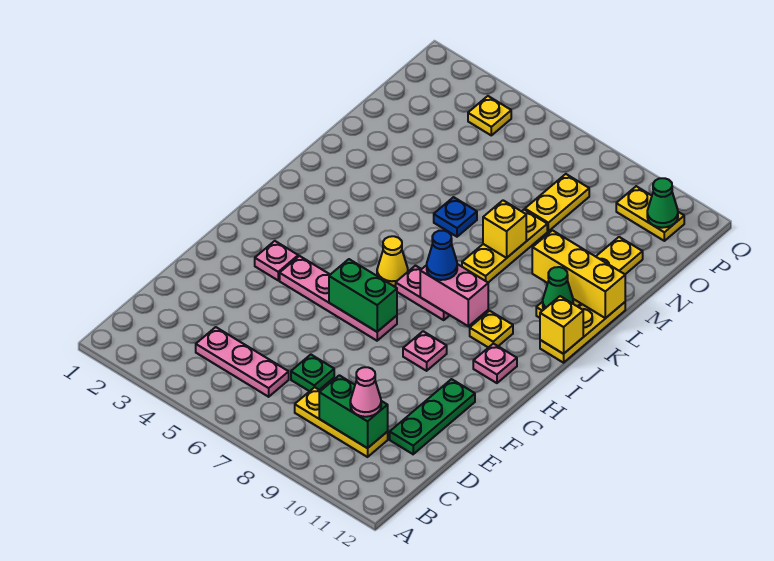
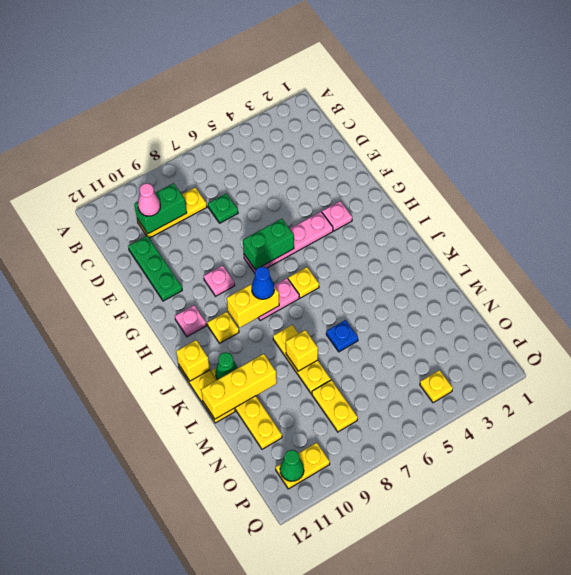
pink 1x3 plate [196,327,289,397] -> none
yellow 1x1 cone [377,236,408,286] -> yellow 1x1 plate [288,267,319,298]
pink 1x2 brick [420,264,488,327] -> yellow 1x2 brick [227,284,279,327]

